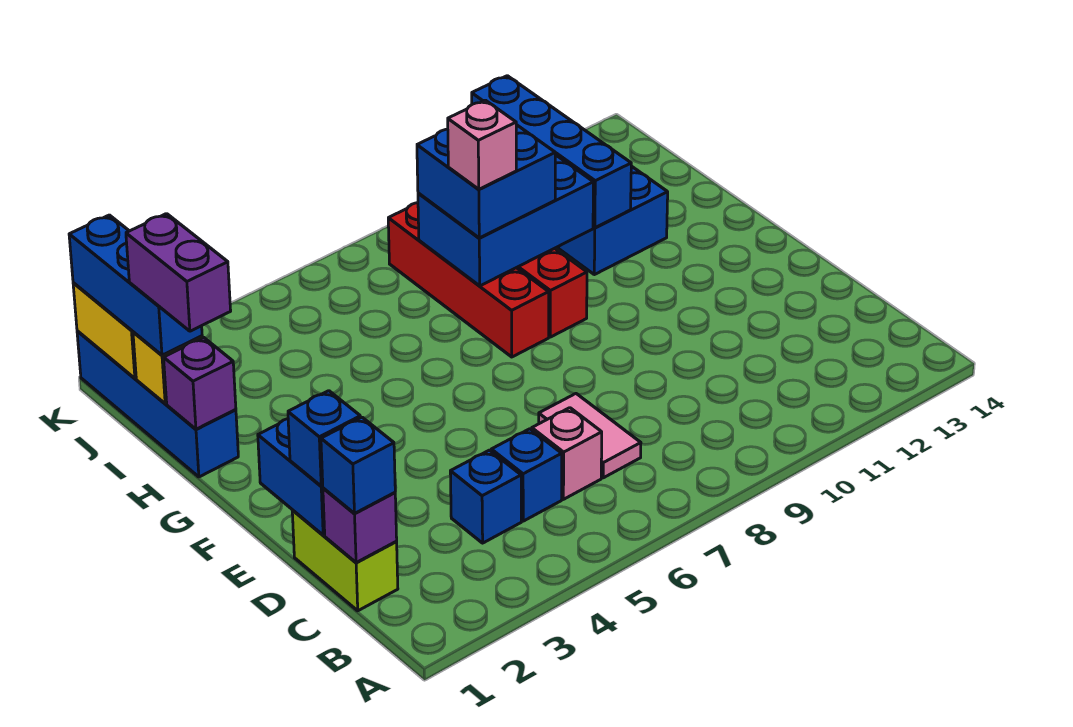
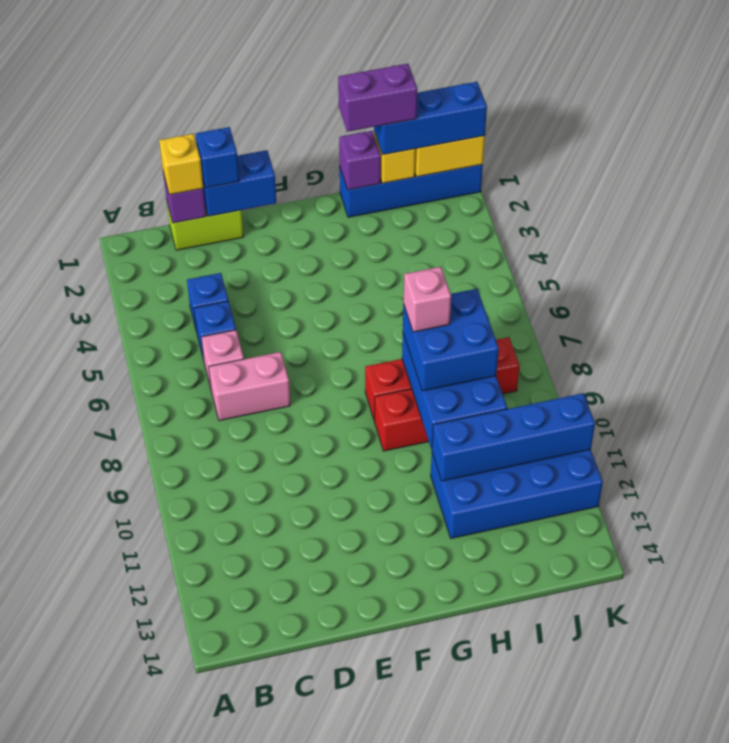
blue 1x1 brick [321,417,395,513] -> yellow 1x1 brick [159,134,203,195]
pink 1x2 tile [539,394,641,478] -> pink 1x2 brick [209,352,290,421]

